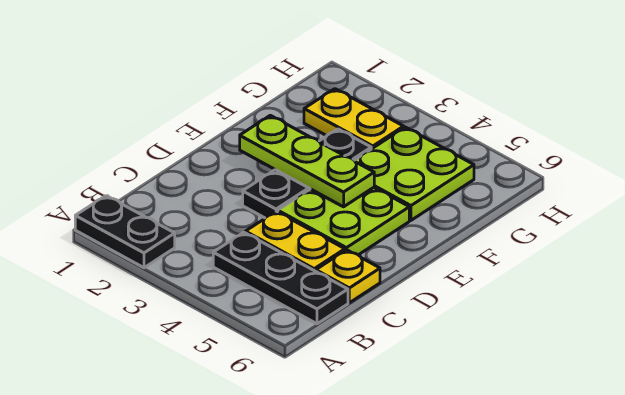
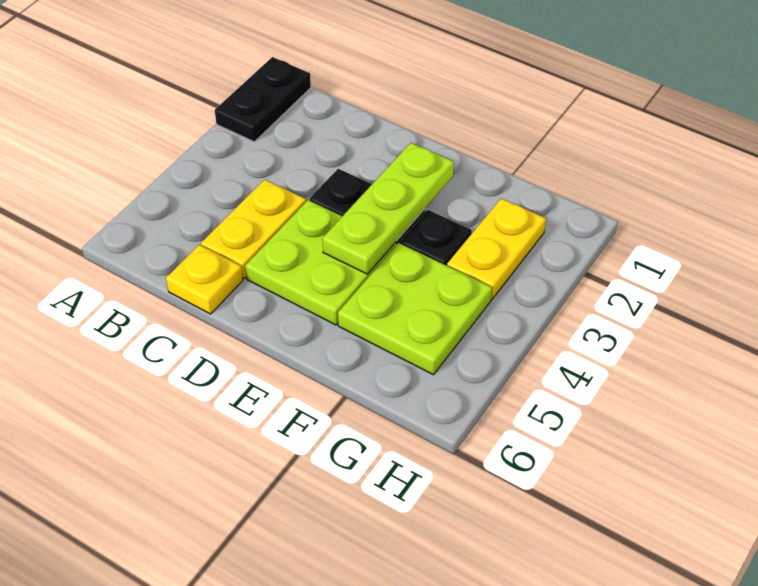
black 1x3 plate [213,232,348,324] -> none

